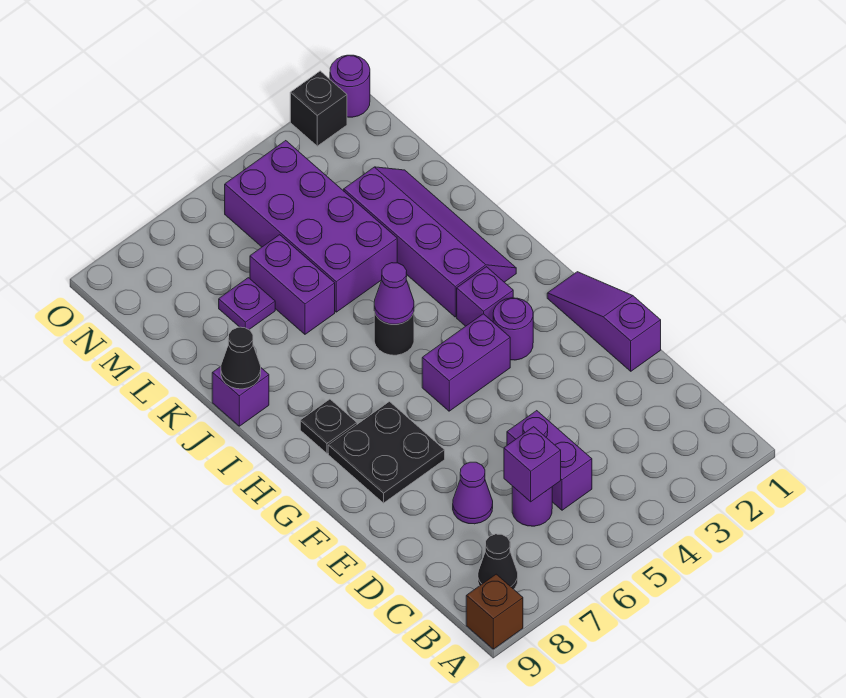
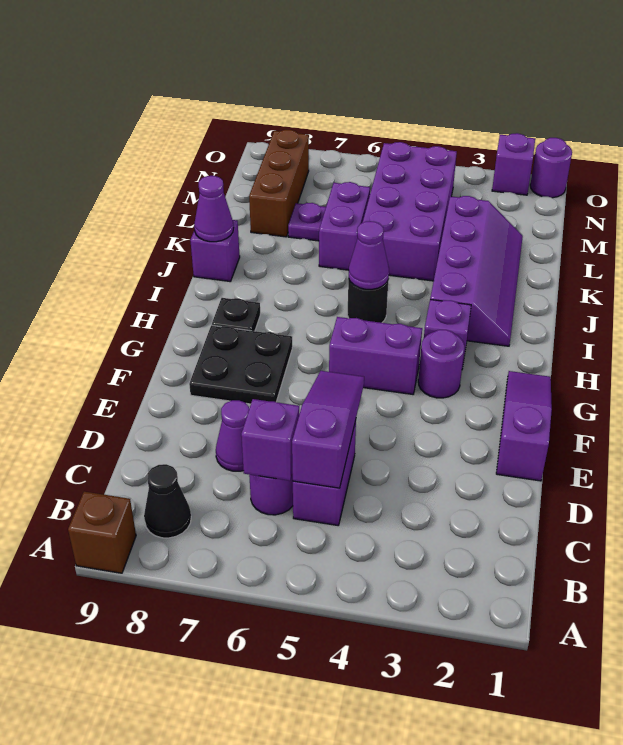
none -> purple 1x3 slope [292,371,364,488]
black 1x1 cone [221,327,261,389] -> purple 1x1 cone [194,176,233,242]
none -> brown 1x3 brick [249,130,309,237]
black 1x1 brick [290,71,347,146] -> purple 1x1 brick [492,133,535,195]

